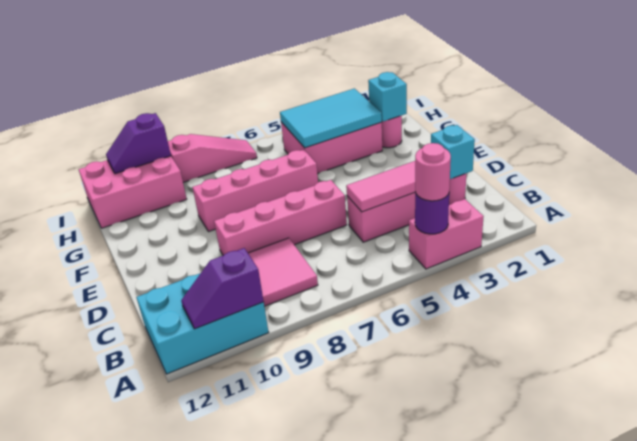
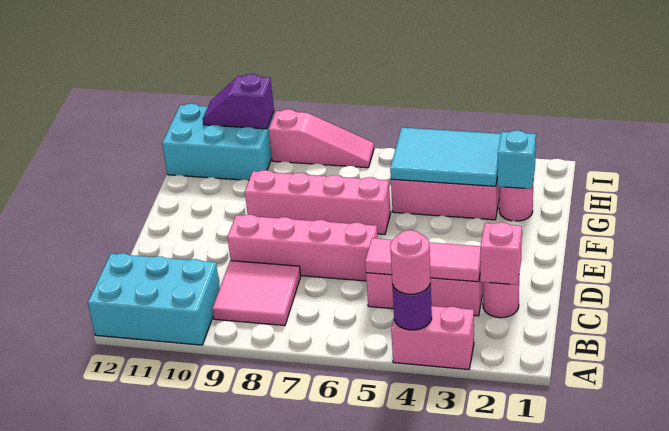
purple 1x2 slope [181,248,264,329] -> none
cyan 1x1 brick [431,125,475,179] -> pink 1x1 brick [480,222,522,285]
pink 2x3 brick [79,156,187,228] -> cyan 2x3 brick [162,104,274,180]

